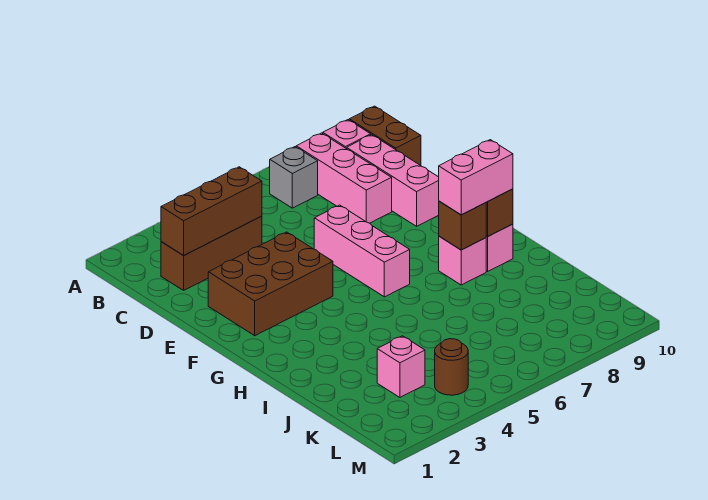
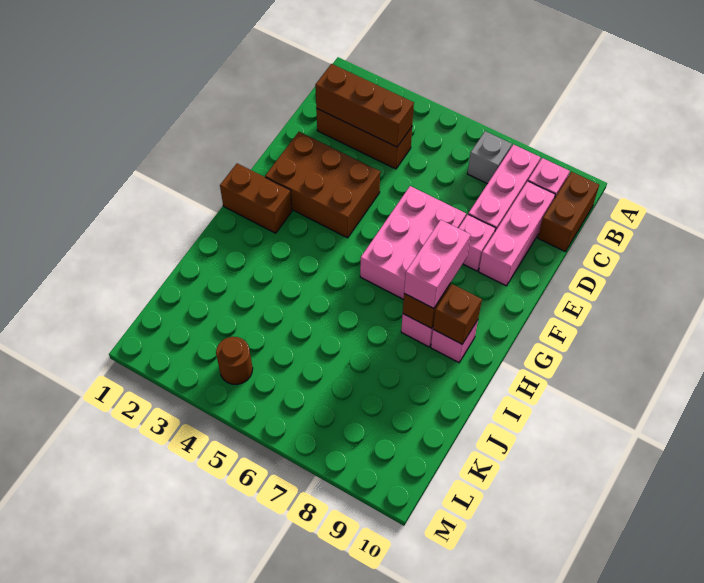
pink 1x3 brick [314,205,410,297] -> pink 2x3 brick [360,186,466,300]
none -> brown 1x2 brick [220,163,292,233]
pink 1x2 brick [439,140,513,215] -> pink 1x2 brick turned to [404,220,471,308]
pink 1x1 brick [377,336,425,397] -> pink 1x1 brick moved to [459,214,496,271]

